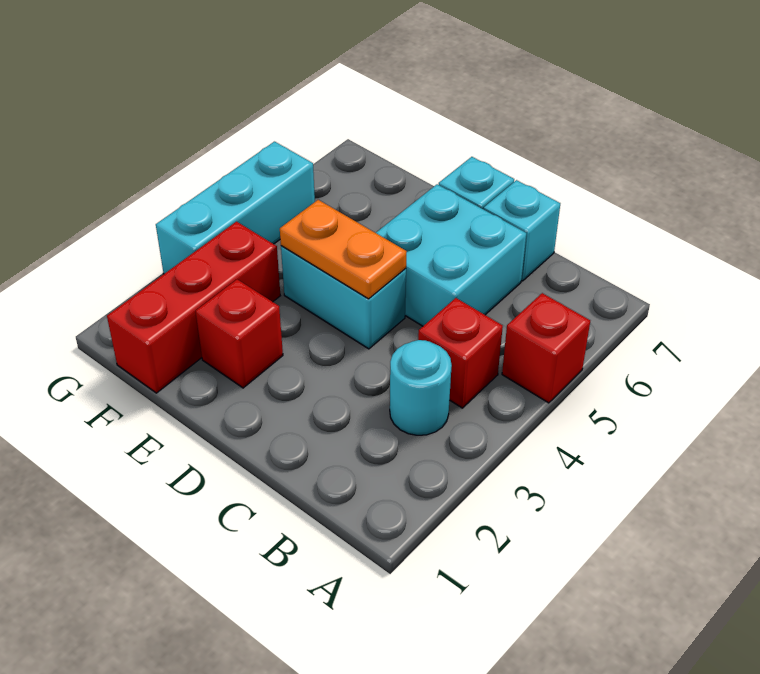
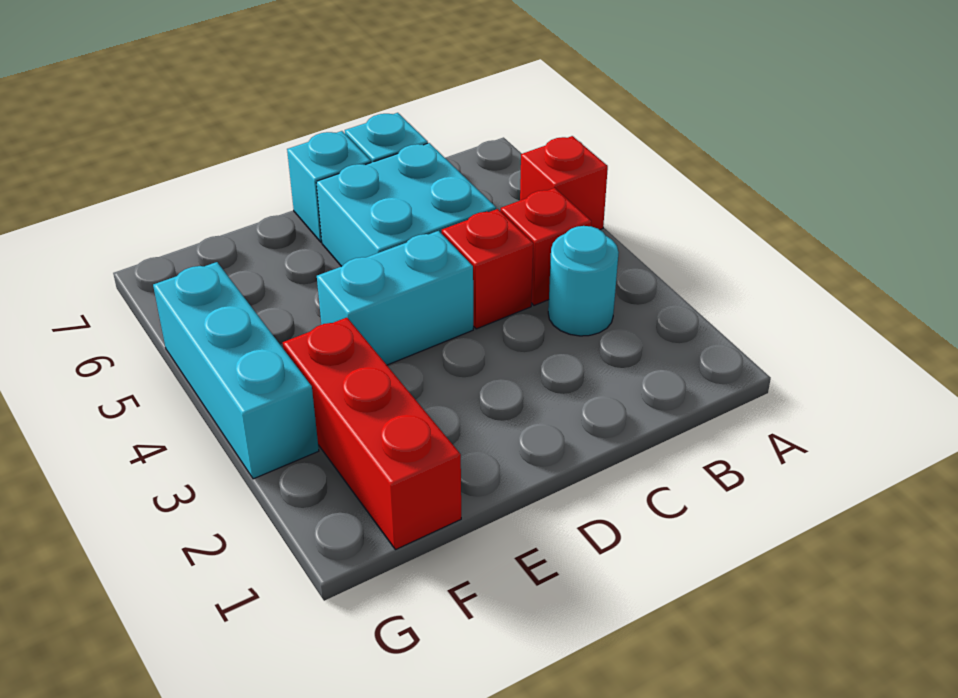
orange 1x2 plate [280,200,407,299] -> none
red 1x1 brick [196,279,283,388] -> red 1x1 brick moved to [442,209,533,329]

